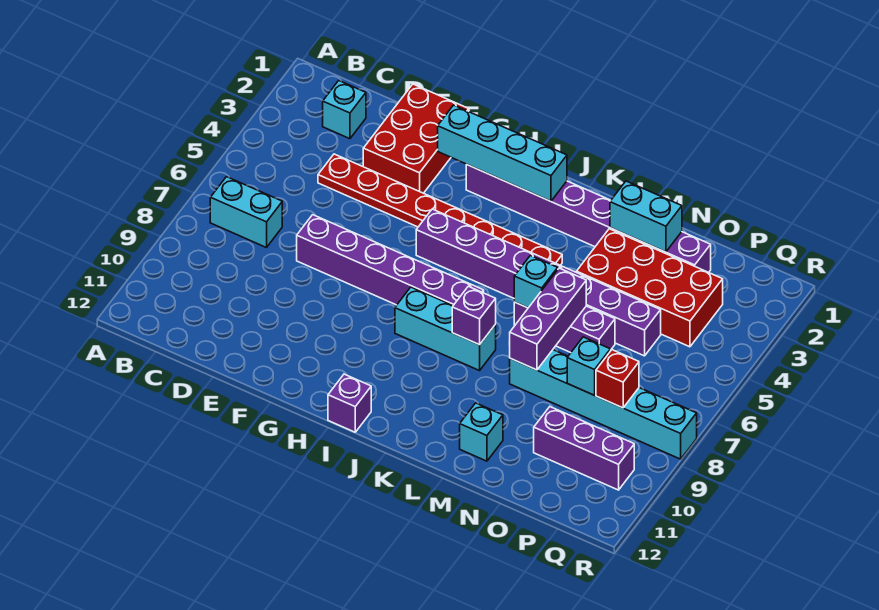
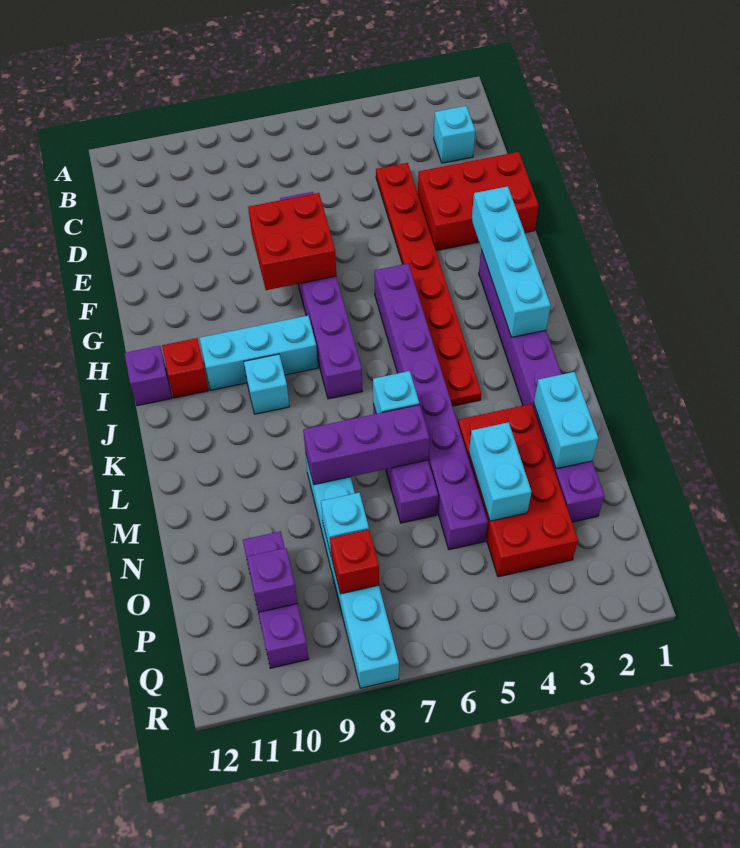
cyan 1x2 brick [210,177,282,248] -> cyan 1x2 brick moved to [469,422,532,521]
none -> red 2x2 brick [248,193,336,290]
cyan 1x3 brick [395,287,496,371] -> cyan 1x3 brick turned to [200,316,318,390]
none -> red 1x1 brick [162,338,209,398]
purple 1x1 brick [452,286,496,345] -> purple 1x1 brick moved to [247,548,297,612]
cyan 1x1 brick [460,403,503,461] -> cyan 1x1 brick moved to [244,354,289,414]

